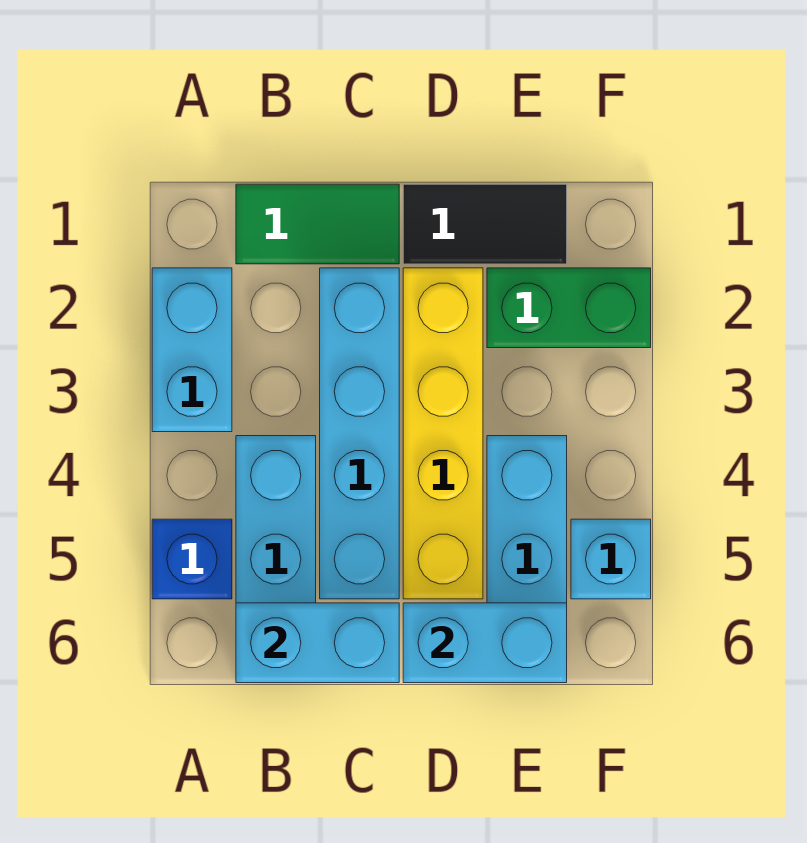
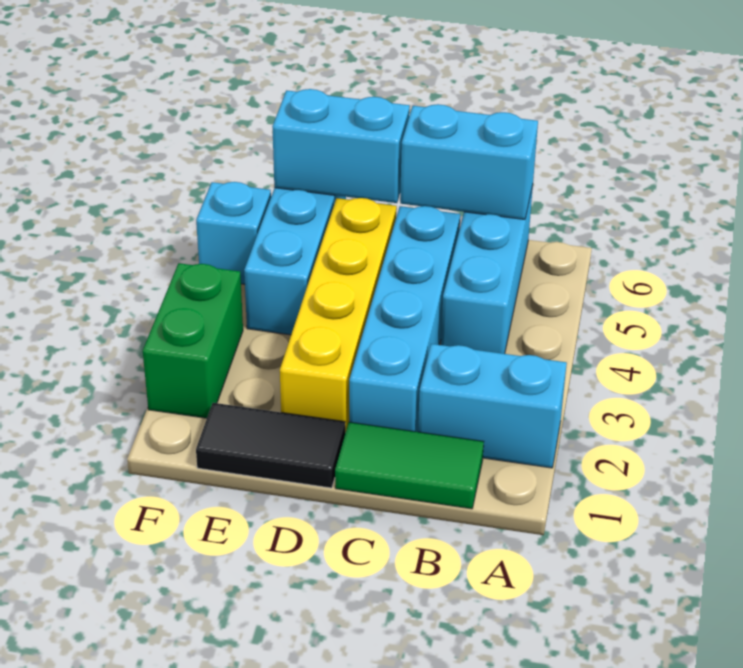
cyan 1x2 brick [152,268,232,432] -> cyan 1x2 brick turned to [418,344,567,468]
blue 1x1 brick [152,519,232,599] -> none
green 1x2 brick [487,268,651,348] -> green 1x2 brick turned to [143,263,243,418]

